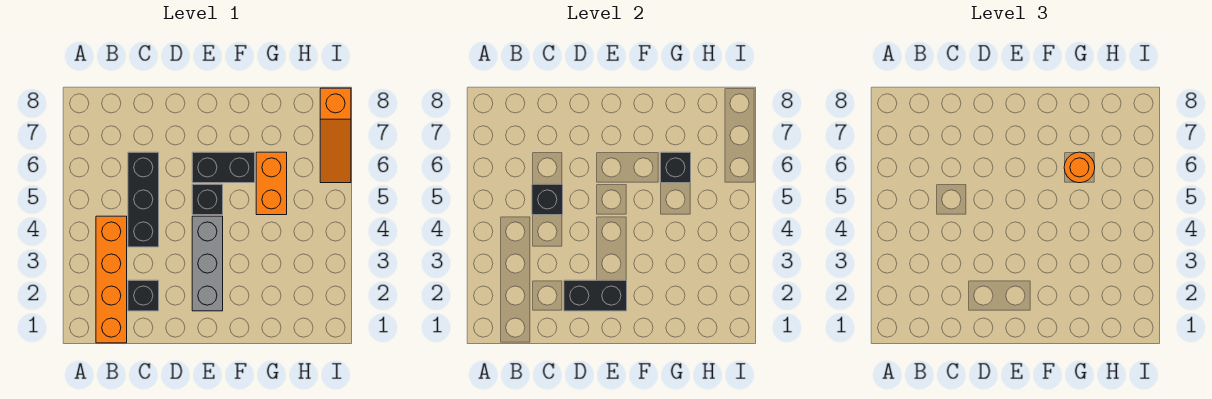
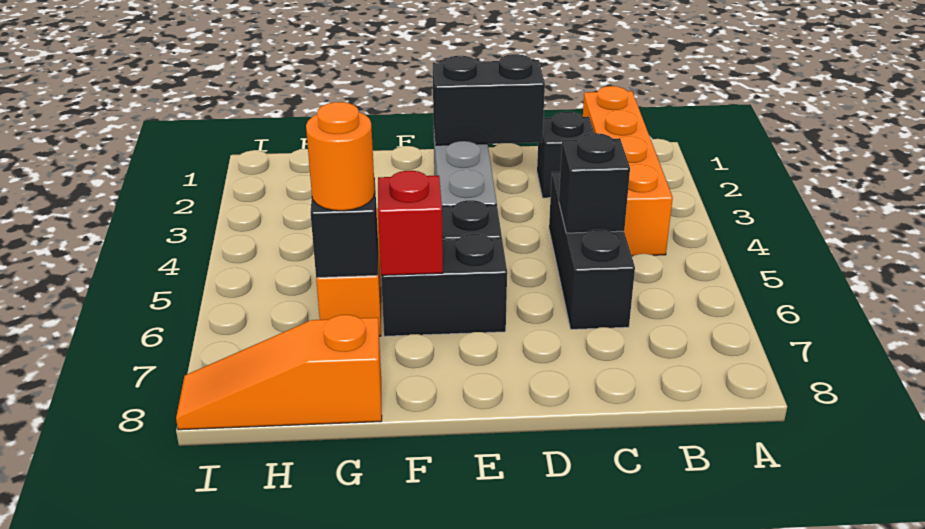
none -> red 1x1 brick [378,170,443,275]
orange 1x3 slope [320,88,351,183] -> orange 1x3 slope turned to [176,315,382,430]

